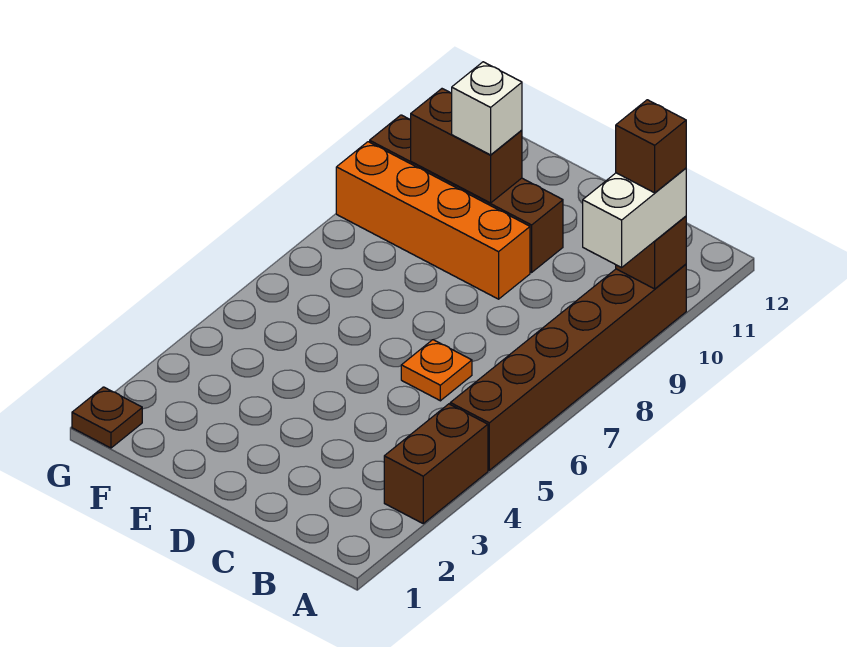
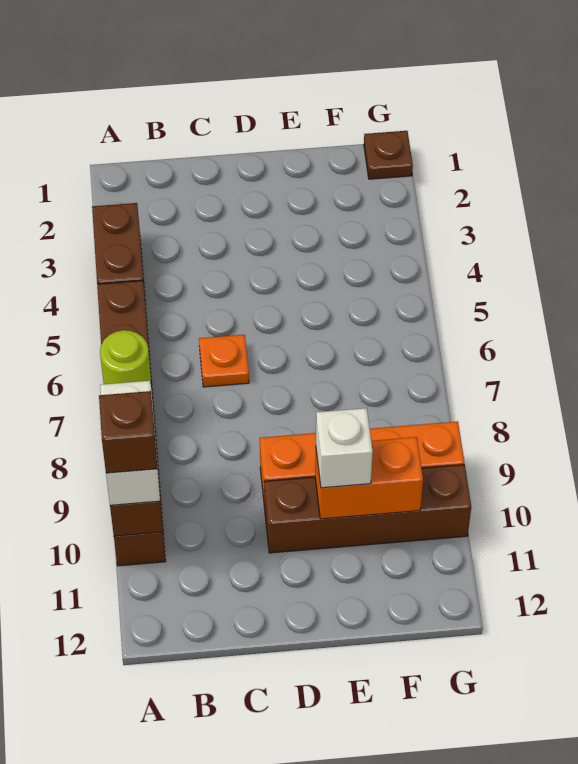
none -> lime 1x1 round brick [100,330,151,384]
brown 1x2 brick [411,89,522,203] -> orange 1x2 brick [315,437,423,519]

